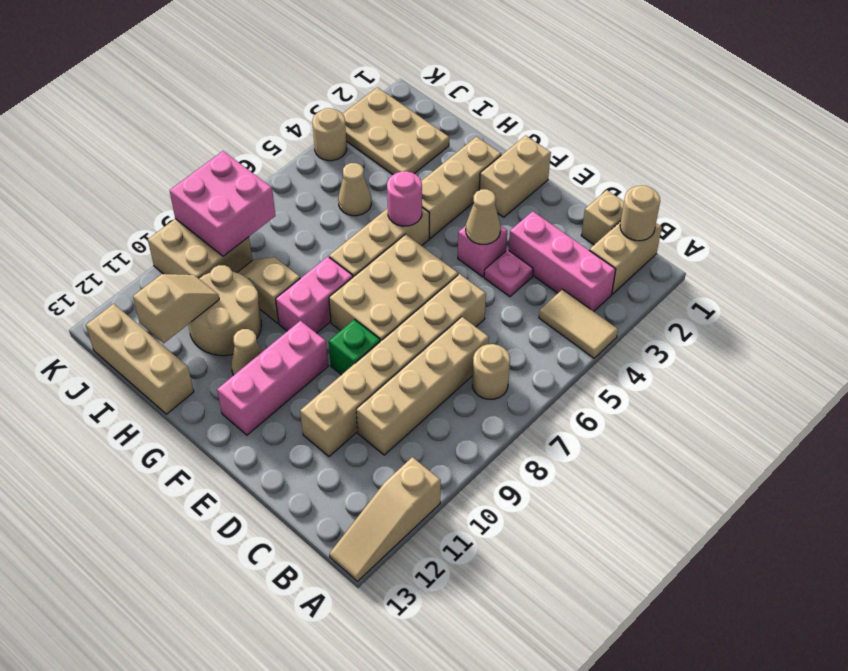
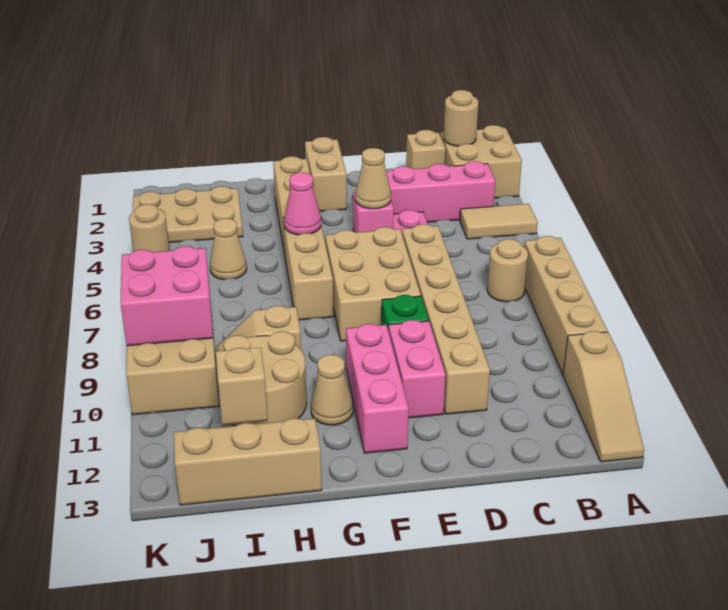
tan 1x2 brick [589,221,662,294] -> tan 2x2 brick [440,125,522,198]
tan 1x4 brick [356,317,489,455] -> tan 1x4 brick moved to [524,236,607,374]
pink 1x1 round brick [387,171,422,226] -> pink 1x1 cone [284,172,321,235]
pink 1x2 brick [276,257,353,333] -> pink 1x2 brick moved to [389,320,445,418]

